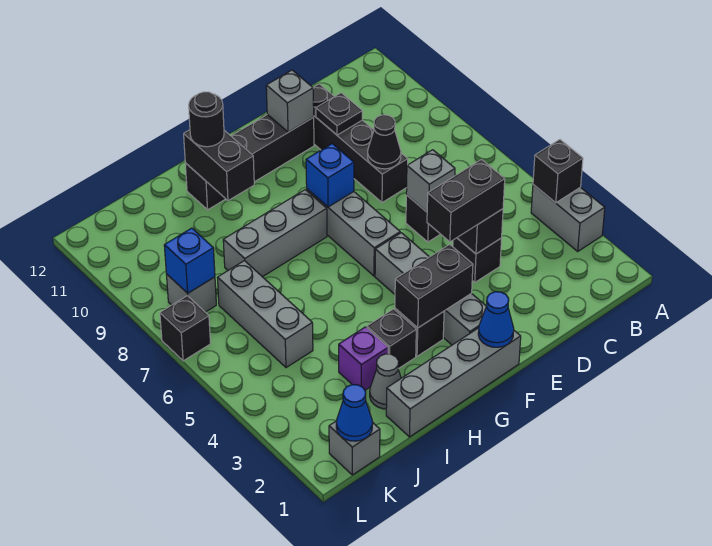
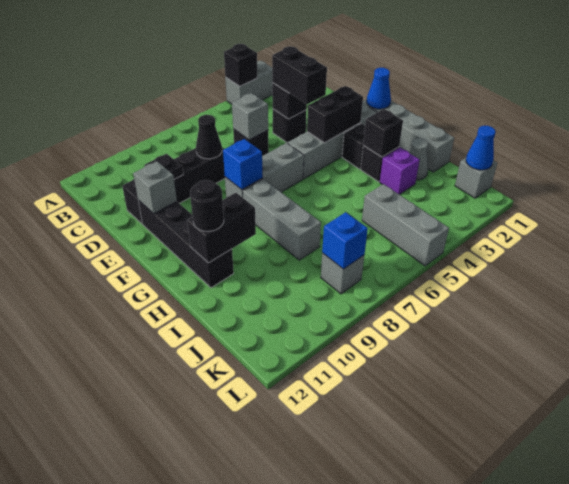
black 1x2 brick [395,244,473,328] -> black 1x2 brick turned to [307,86,363,143]
grey 1x3 brick [217,261,313,368] -> grey 1x3 brick turned to [362,184,449,266]
black 1x1 brick [160,296,211,361] -> black 1x1 brick moved to [363,109,403,157]

